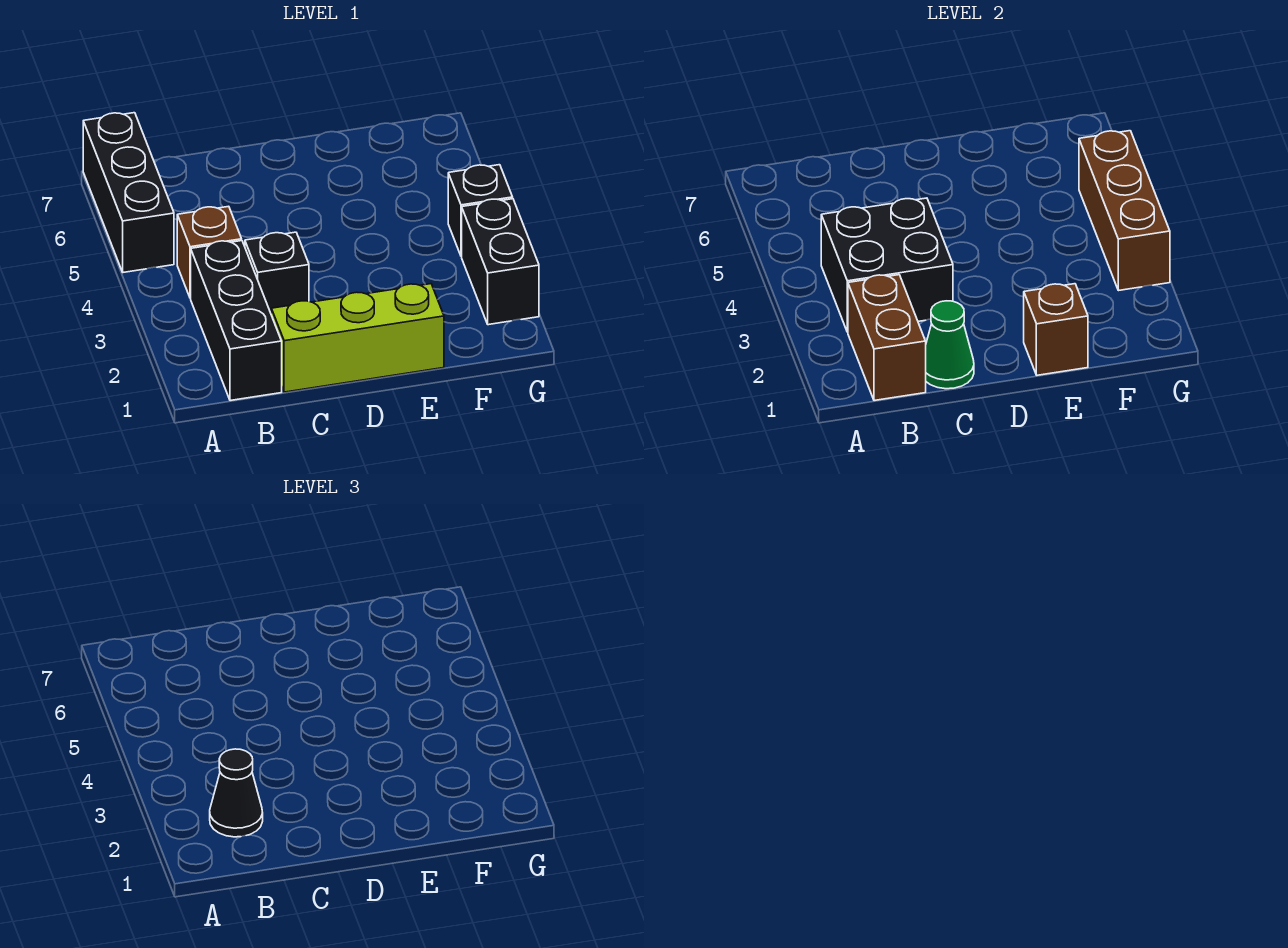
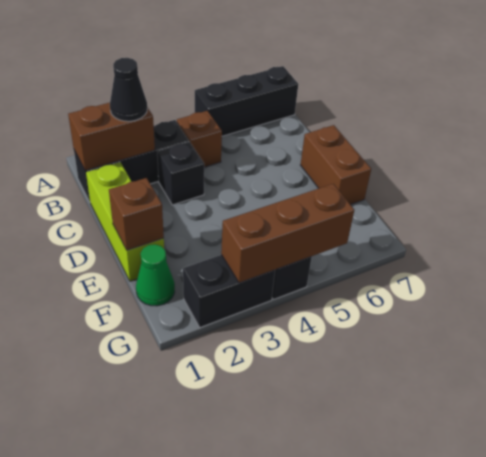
black 2x2 brick [821,198,953,332] -> none
green 1x1 cone [926,301,974,389] -> green 1x1 cone moved to [136,244,175,306]
none -> brown 1x2 brick [301,125,371,205]

